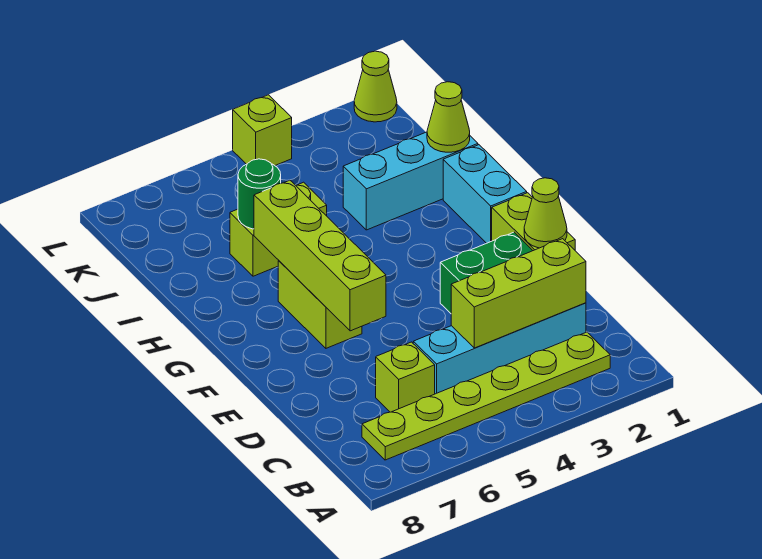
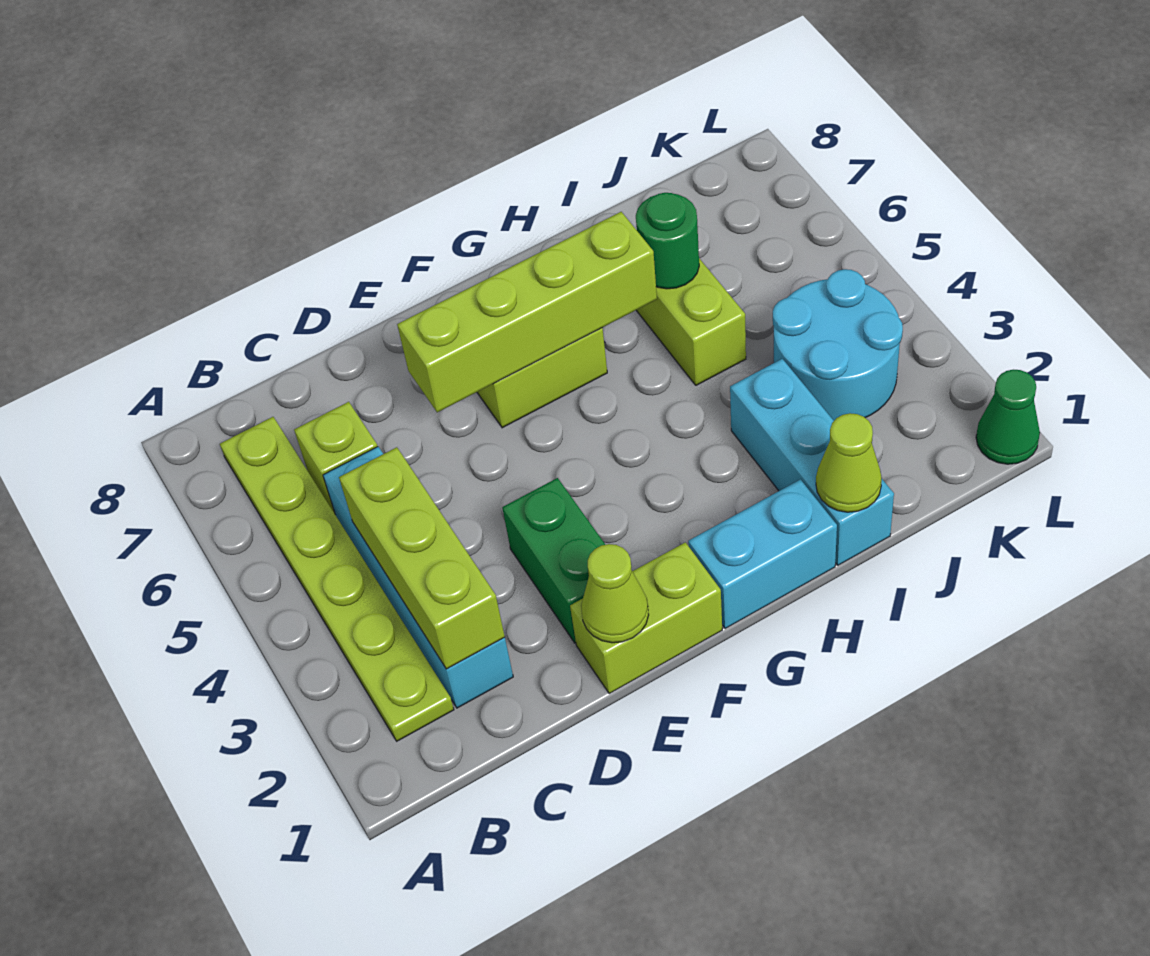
none -> cyan 2x2 round brick [773,269,903,420]
lime 1x1 cone [354,51,397,122] -> green 1x1 cone [976,370,1040,464]
lime 1x1 brick [233,95,292,165] -> none

